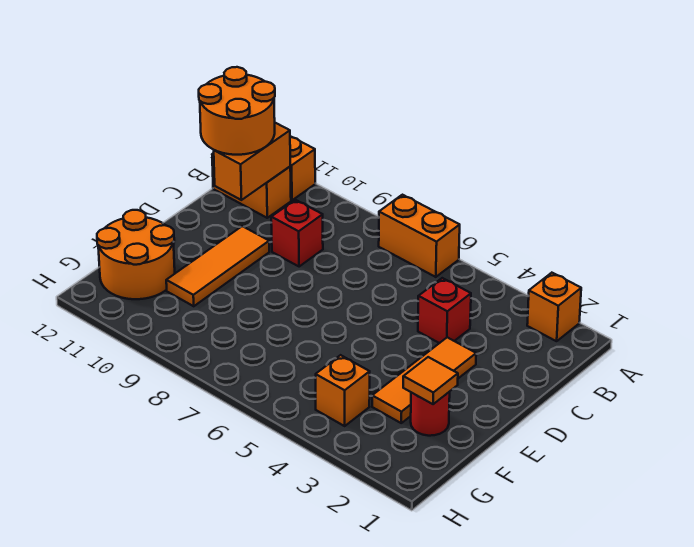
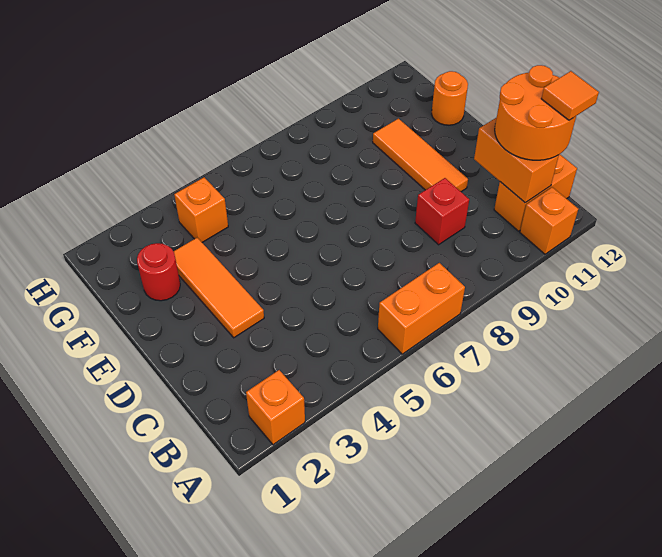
red 1x1 brick [418,278,471,343] -> none
orange 1x1 tile [403,357,458,404] -> orange 1x1 tile moved to [541,71,599,120]
orange 2x2 round brick [97,210,175,299] -> orange 1x1 round brick [432,71,468,125]

